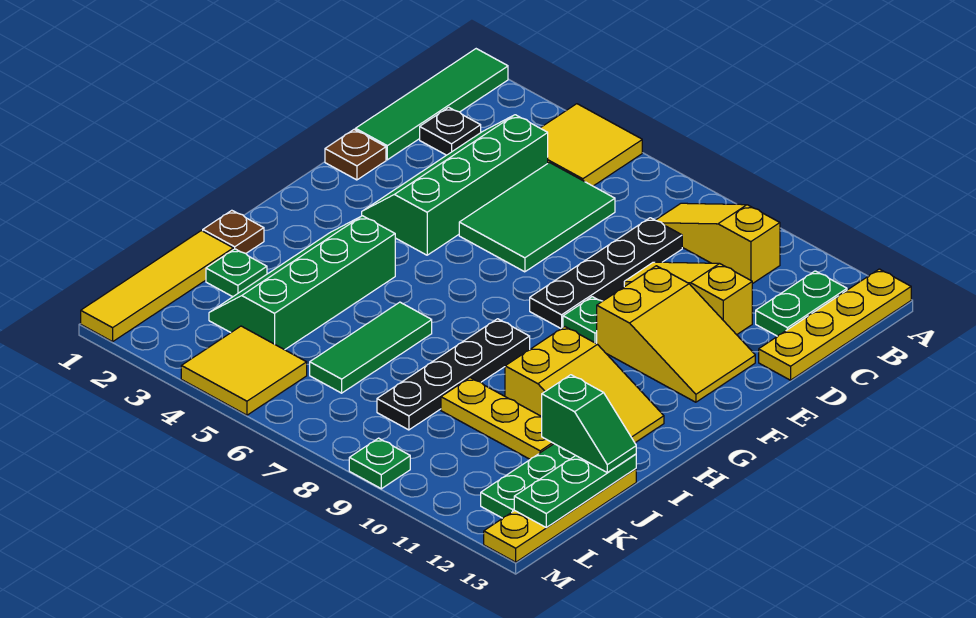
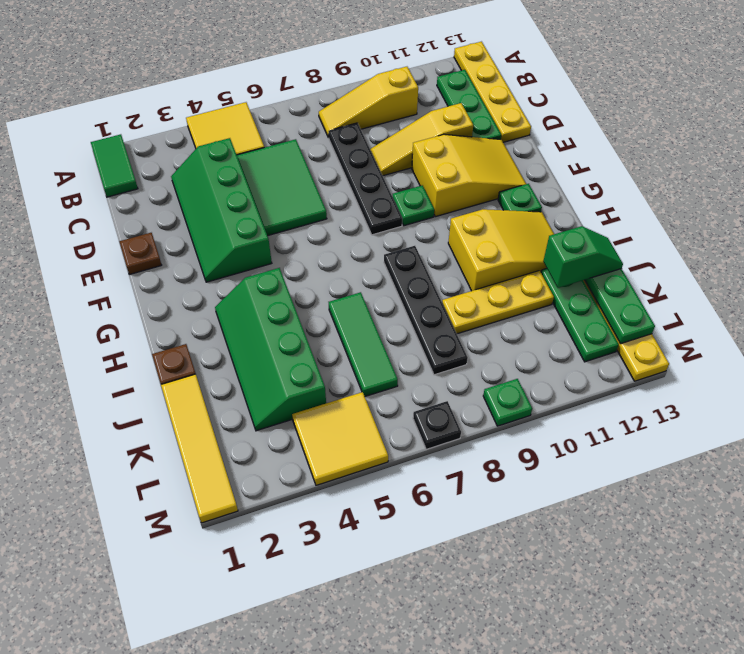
green 1x4 tile [355,49,508,160] -> green 1x2 tile [91,134,138,197]
green 1x2 plate [756,271,847,336] -> green 1x3 plate [437,70,501,139]
black 1x1 plate [420,107,481,155] -> black 1x1 plate moved to [413,401,461,449]
green 1x1 plate [206,249,267,297] -> green 1x1 plate moved to [498,184,542,212]

